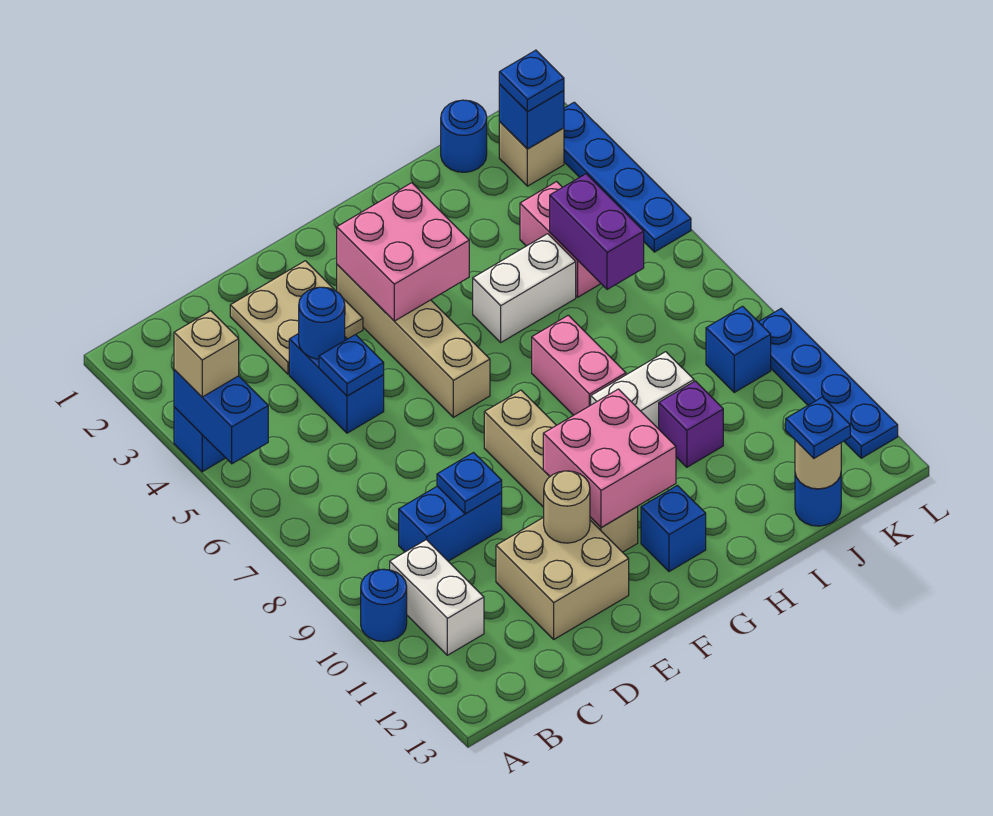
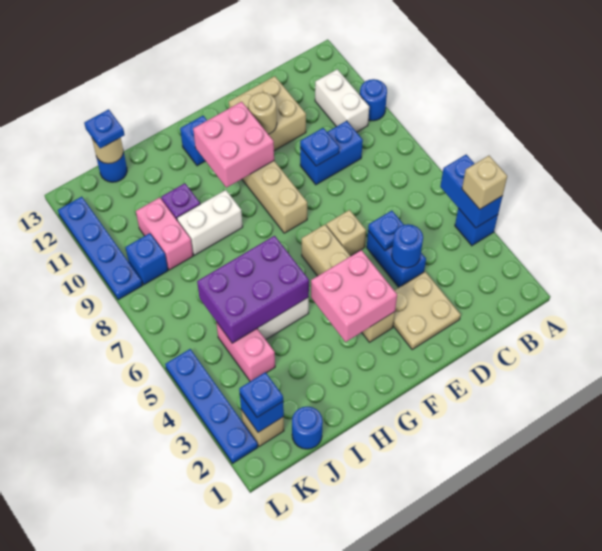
none -> tan 1x1 brick [326,210,366,256]
pink 1x2 brick [532,315,626,415] -> pink 1x2 brick moved to [136,197,193,270]
purple 1x2 brick [550,174,644,289] -> purple 2x3 brick [197,236,309,343]

